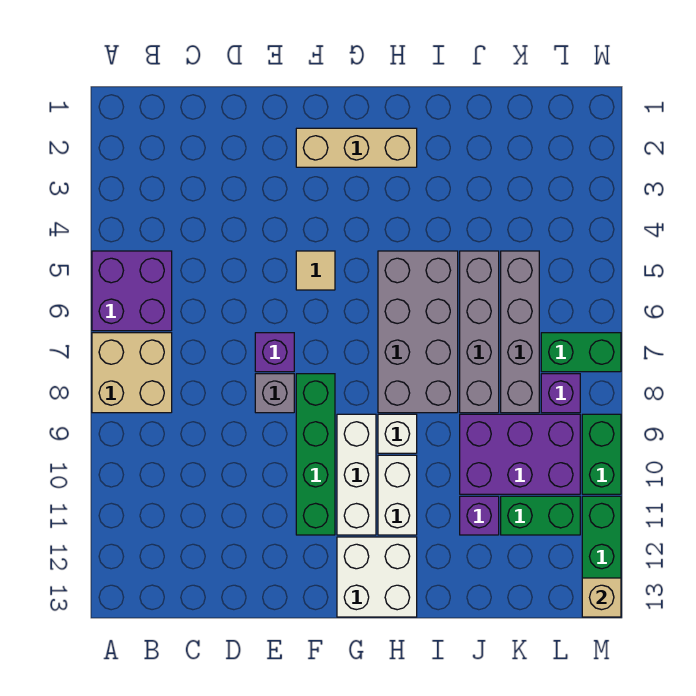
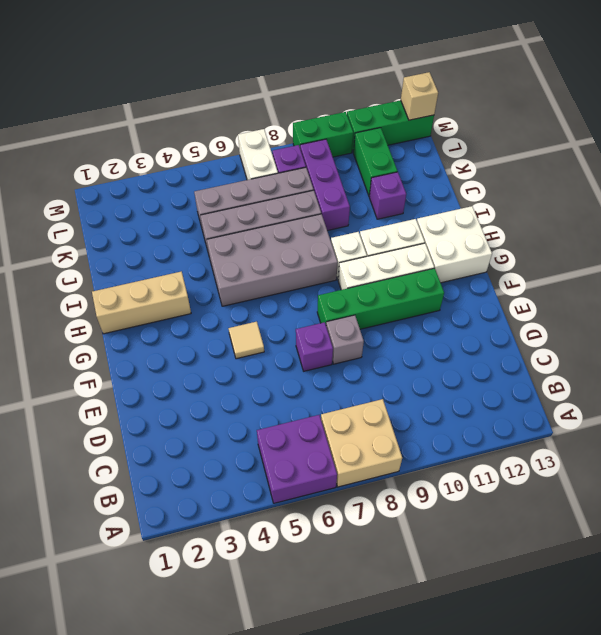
tan 1x3 brick [296,128,417,167] -> tan 1x3 brick turned to [92,271,191,334]
purple 2x3 brick [460,414,580,494] -> purple 1x3 brick [300,139,350,231]
green 1x2 brick [541,333,621,372] -> white 1x2 brick [238,129,278,180]

